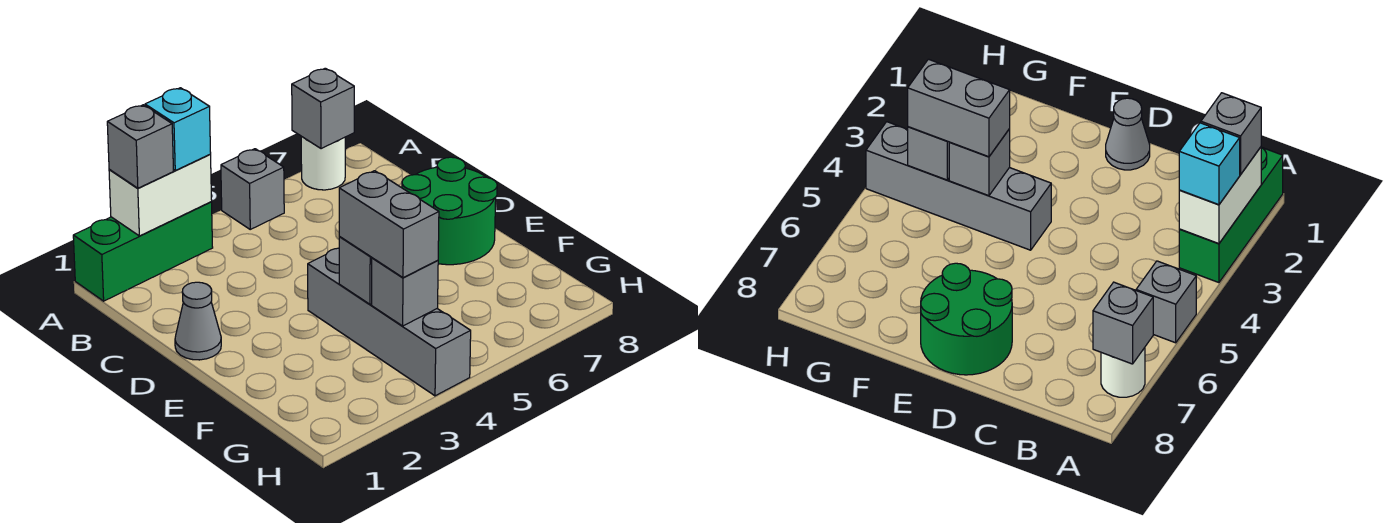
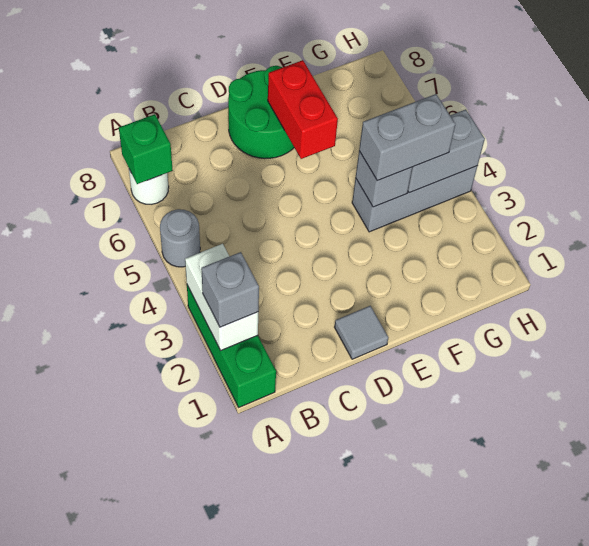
cyan 1x1 brick [145,88,211,170] -> none
grey 1x1 brick [221,149,284,229] -> grey 1x1 round brick [160,209,200,267]
grey 1x1 brick [292,68,354,149] -> green 1x1 brick [119,114,173,184]
grey 1x1 cone [175,282,221,360] -> grey 1x1 tile [335,306,388,359]
grey 1x4 brick [308,248,471,396] -> grey 1x3 brick [352,166,477,232]
none -> red 1x2 brick [268,60,338,159]
grey 1x1 brick [372,258,438,326] -> grey 1x2 brick [408,109,485,193]

